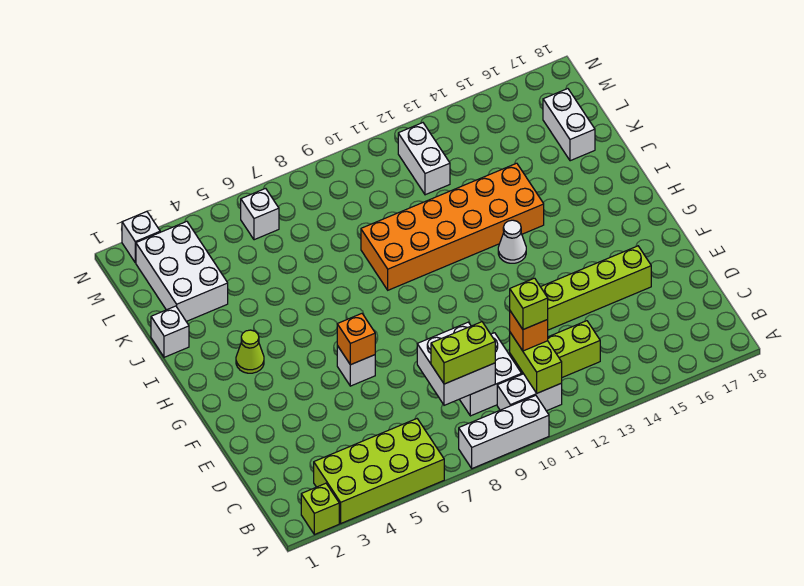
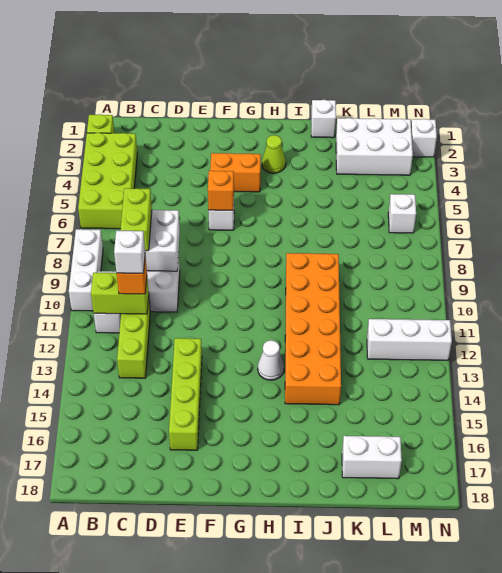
lime 1x1 brick [510,278,548,329] -> white 1x1 brick [114,230,145,273]
none -> orange 1x2 brick [210,153,261,192]
white 1x2 brick [398,123,450,195] -> white 1x3 brick [367,319,452,360]

